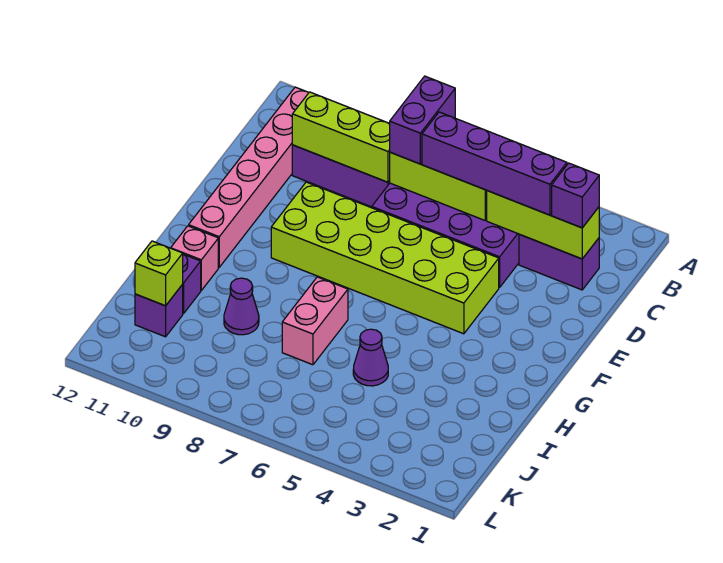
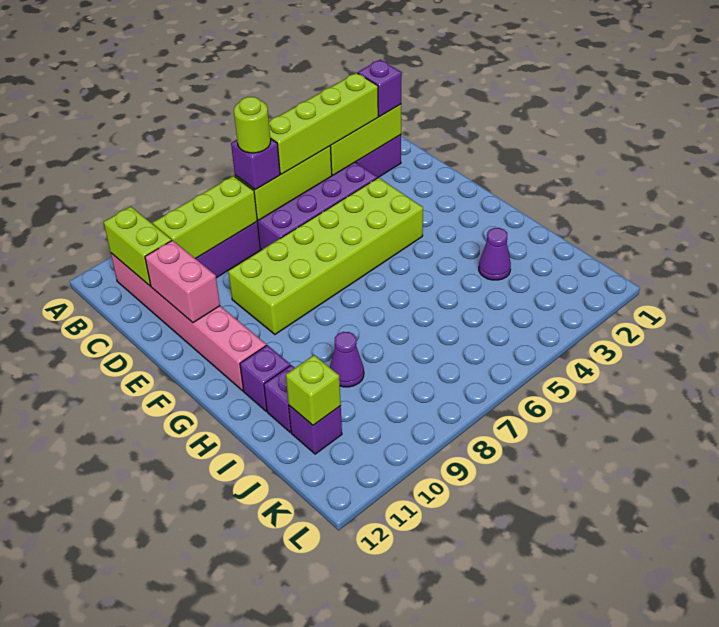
purple 1x2 brick [390,76,455,164] -> purple 1x1 brick [231,138,280,190]
none -> lime 1x2 brick [104,207,172,286]
purple 1x4 brick [422,112,567,215] -> lime 1x4 brick [269,73,378,174]
none -> lime 1x1 round brick [234,97,271,153]
pink 1x2 brick [282,277,348,365] -> pink 1x2 brick moved to [145,240,220,323]
pink 1x1 brick [171,226,218,290] -> purple 1x1 brick [240,345,290,411]
purple 1x1 cone [353,329,388,386] -> purple 1x1 cone moved to [479,228,511,280]

